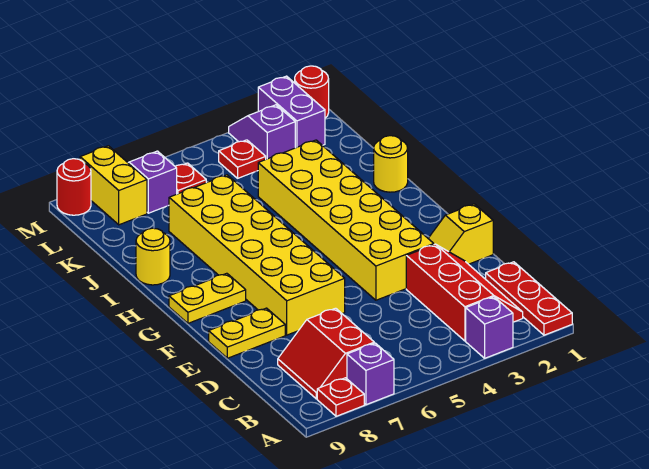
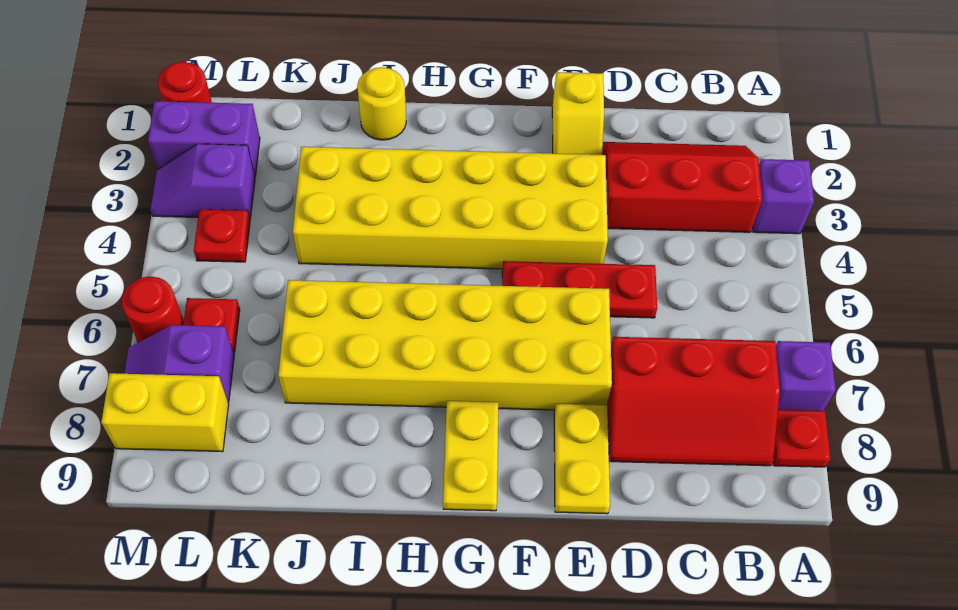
red 1x3 plate [486,262,572,335] -> red 1x3 plate moved to [502,261,657,318]
red 2x2 slope [278,308,374,399] -> red 2x3 slope [608,337,780,466]
yellow 1x1 round brick [136,228,170,285] -> none
red 1x1 round brick [57,159,91,215] -> red 1x1 round brick moved to [122,277,184,342]

